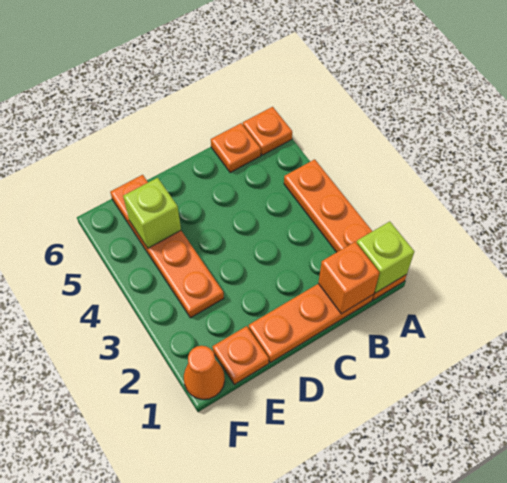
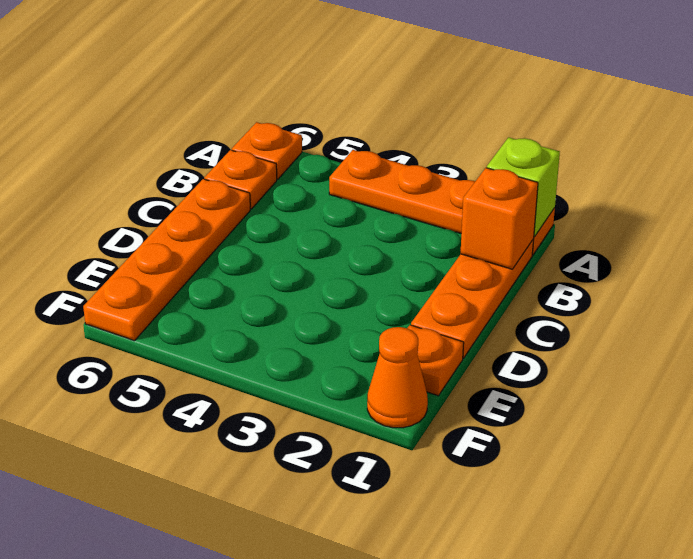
orange 1x4 plate [110,175,224,318] -> orange 1x4 plate turned to [83,179,250,341]
lime 1x1 brick [123,178,181,248] -> none

